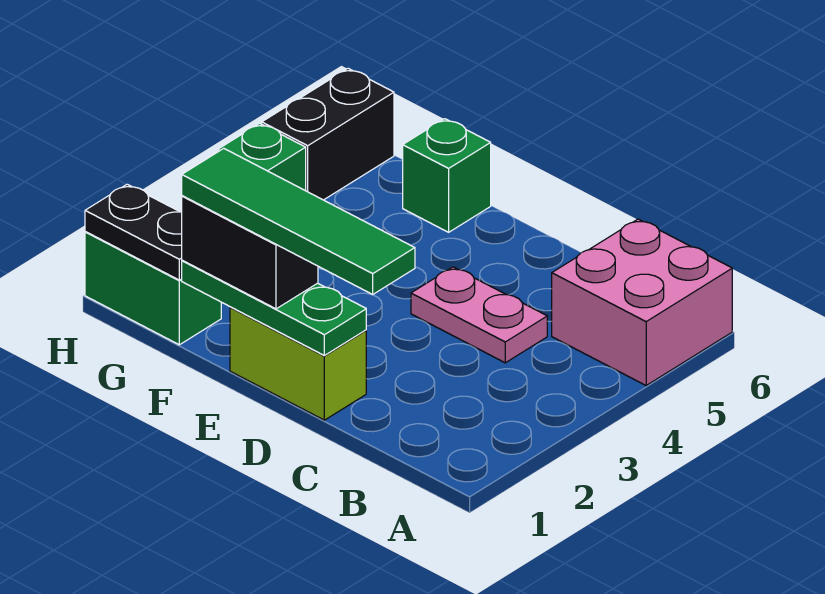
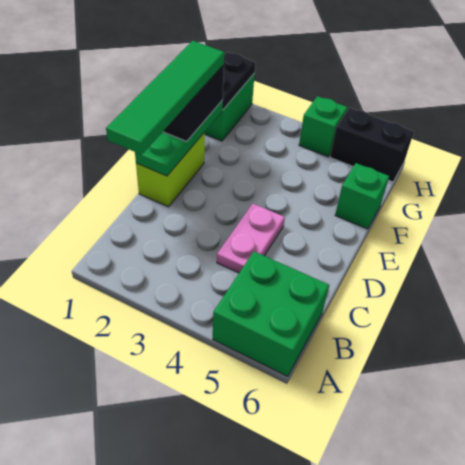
pink 2x2 brick [552,219,732,385] -> green 2x2 brick [213,251,329,376]

